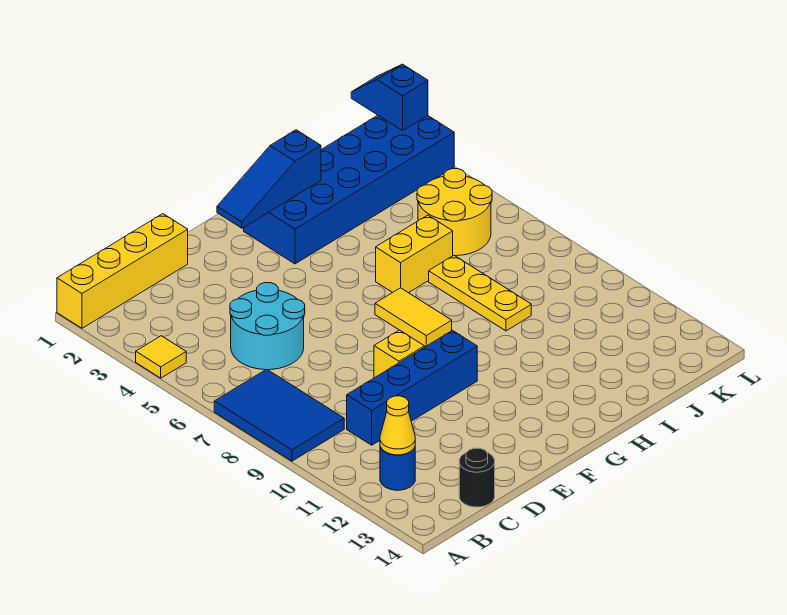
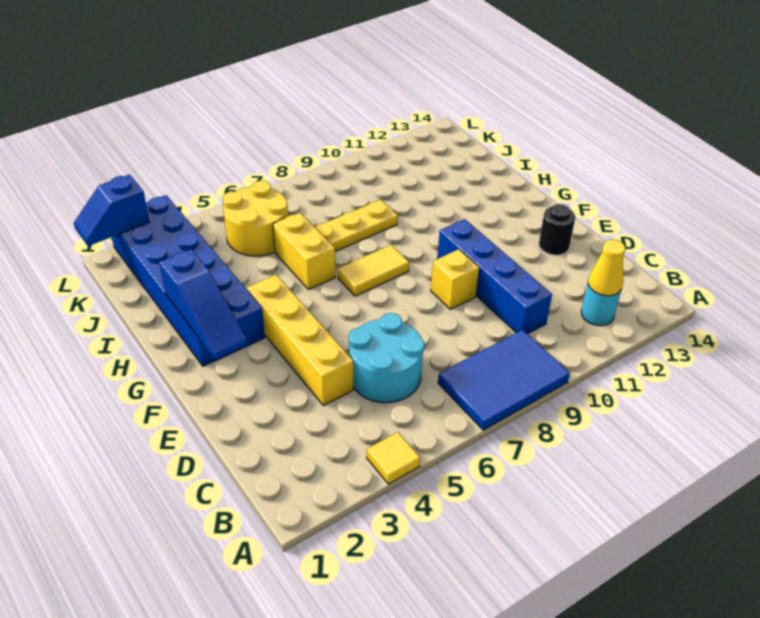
yellow 1x4 brick [57,214,188,328] -> yellow 1x4 brick moved to [247,275,353,406]
blue 1x1 round brick [380,447,415,490] -> cyan 1x1 round brick [581,284,621,326]
black 1x1 round brick [459,448,495,507] -> black 1x1 round brick moved to [539,204,575,255]

